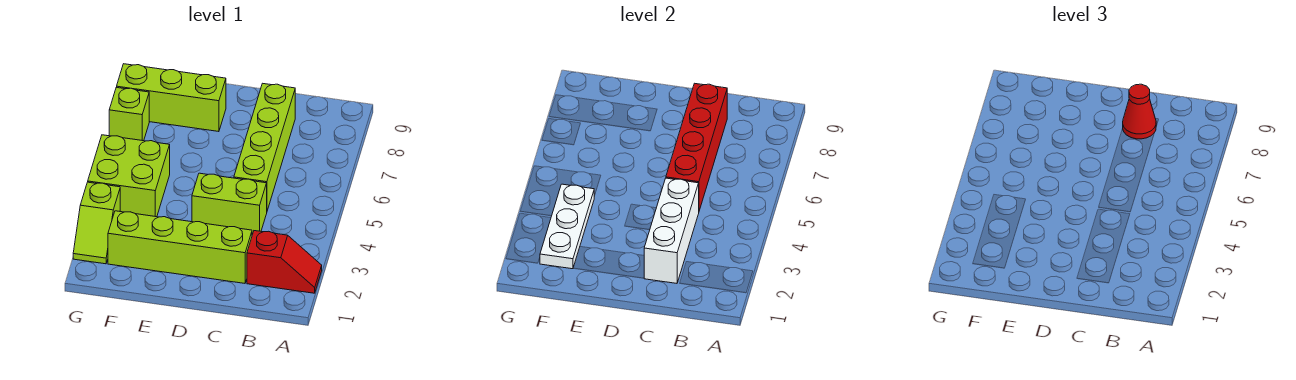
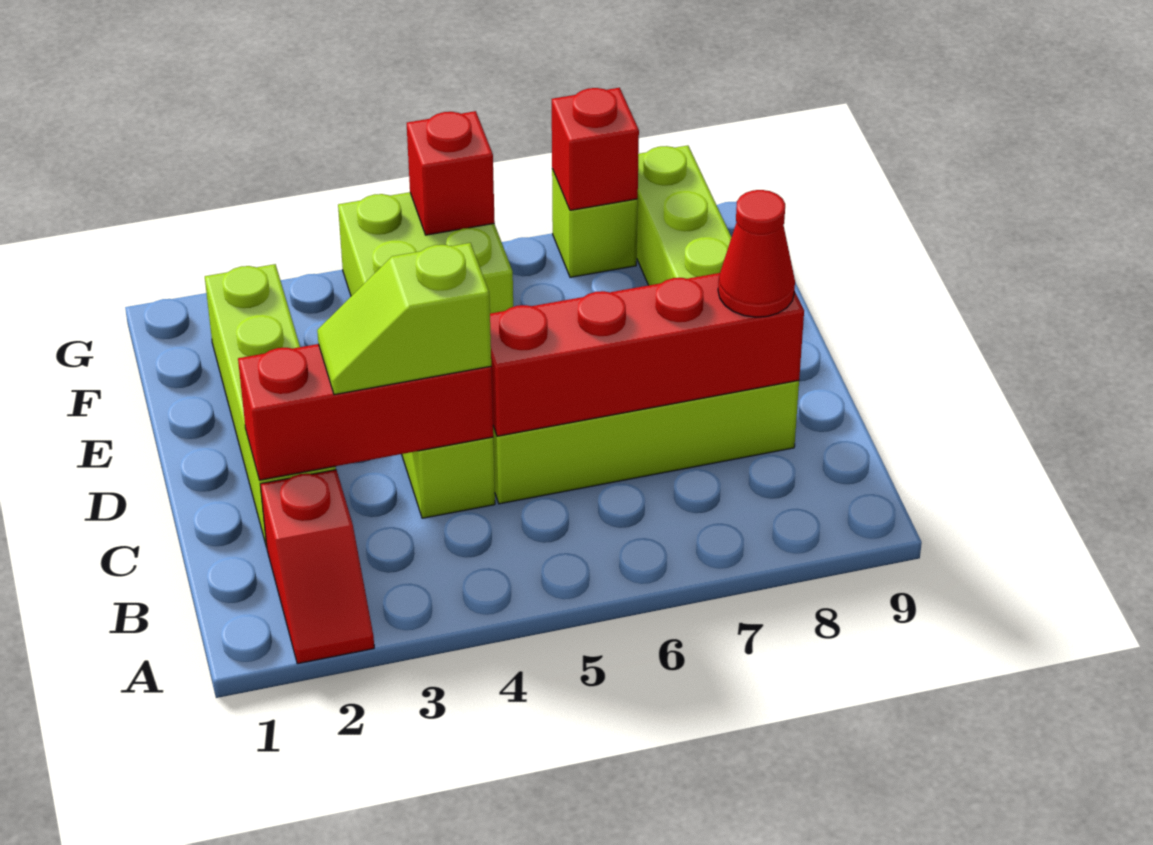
white 1x3 brick [644,178,699,283] -> red 1x3 brick [238,344,493,480]
white 1x3 plate [540,184,594,269] -> none
lime 1x2 slope [73,182,120,264] -> lime 1x2 slope moved to [317,243,491,395]
none -> red 1x1 brick [407,111,495,235]
none -> red 1x1 brick [552,88,639,210]

